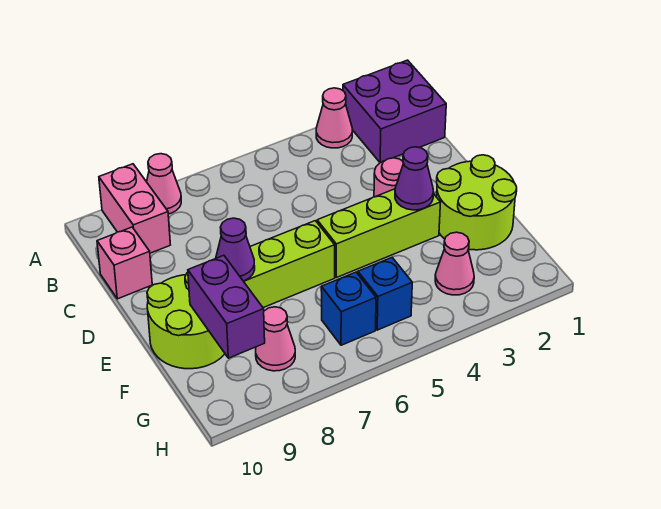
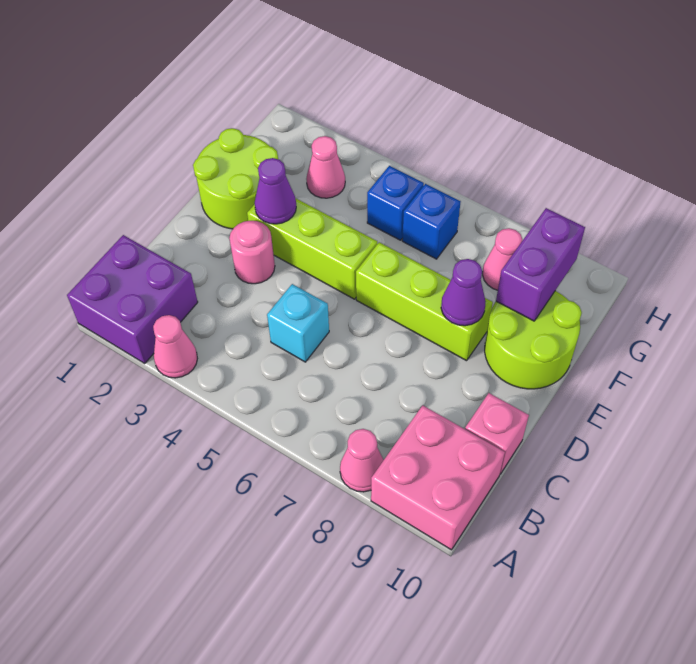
pink 1x2 brick [99,164,170,253] -> pink 2x2 brick [371,405,505,550]
none -> cyan 1x1 brick [267,284,329,362]

